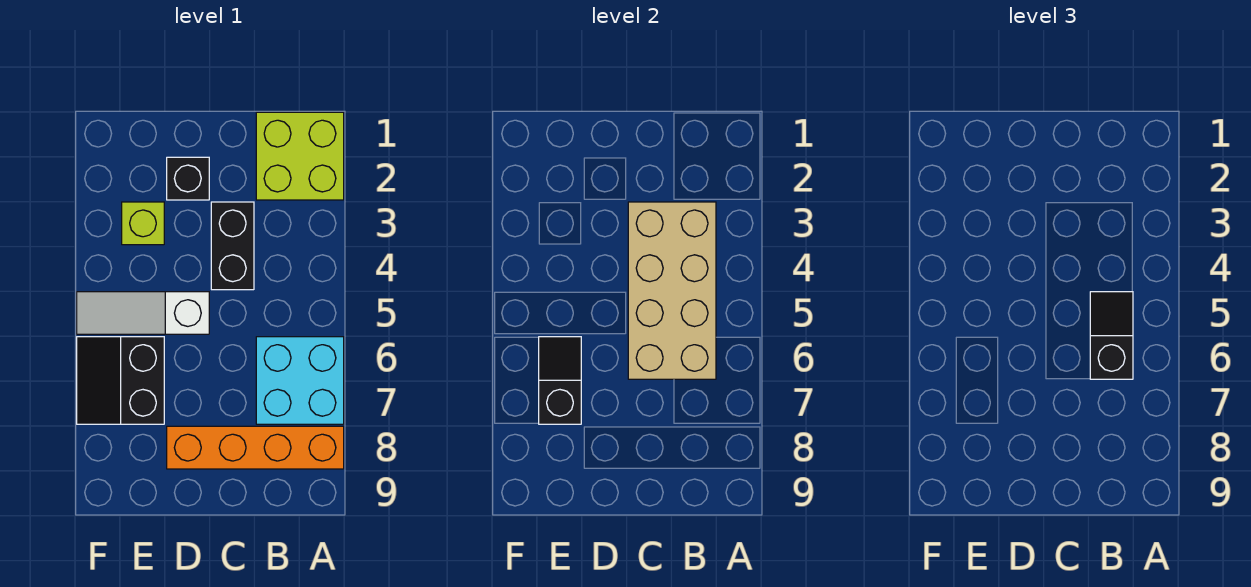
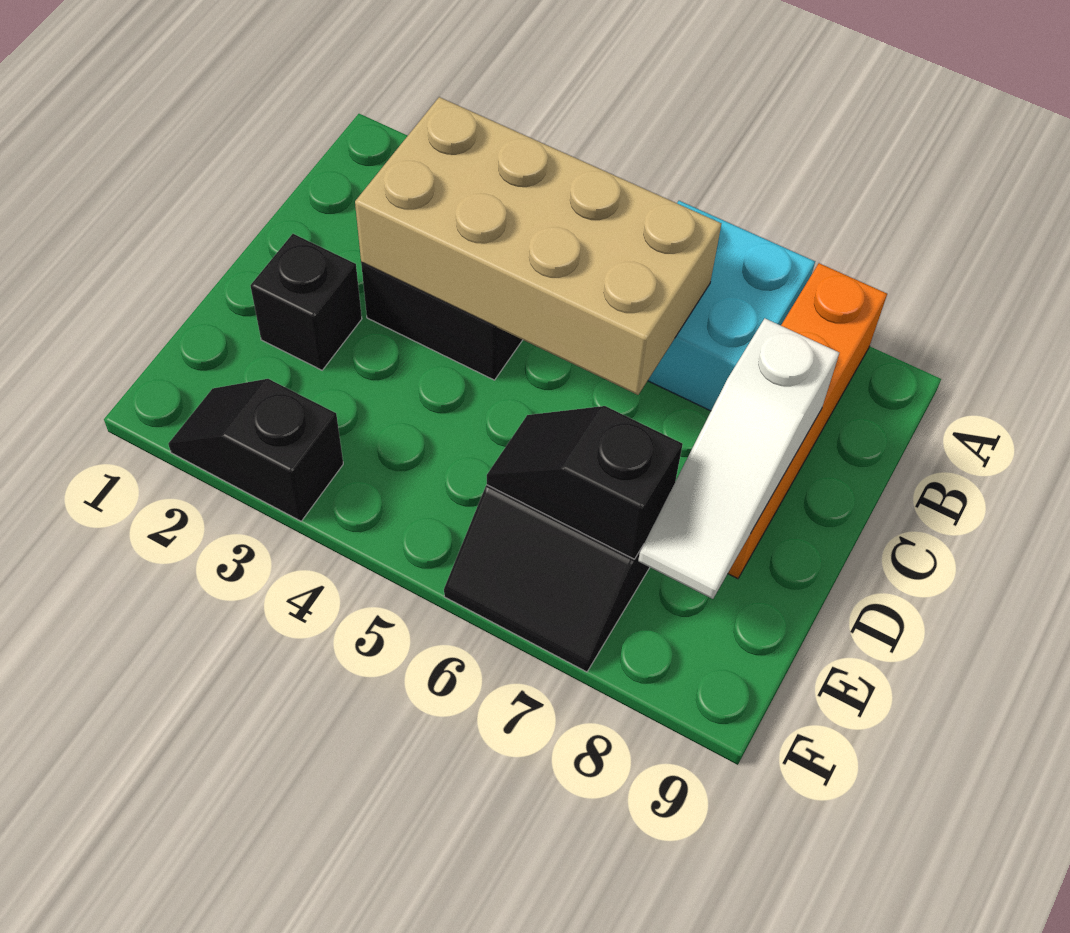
lime 2x2 brick [256,112,344,200] -> none
black 1x2 slope [1090,292,1133,379] -> black 1x2 slope moved to [168,379,343,521]
white 1x3 slope [77,292,209,334] -> white 1x3 slope moved to [638,318,839,599]
lime 1x1 brick [122,202,164,245] -> none

